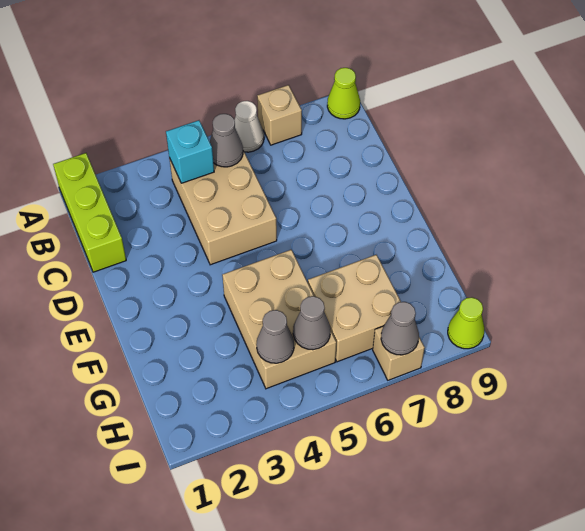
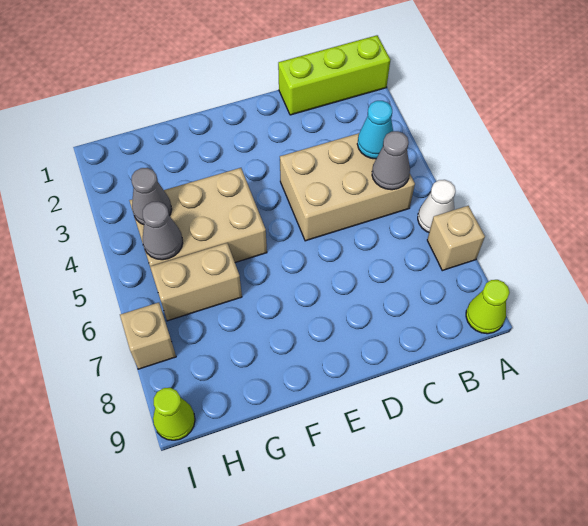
cyan 1x1 brick [166,120,214,183] -> cyan 1x1 cone [357,101,393,159]
tan 2x2 brick [308,255,401,362] -> tan 1x2 brick [150,243,242,321]
grey 1x1 cone [381,302,419,355] -> none

